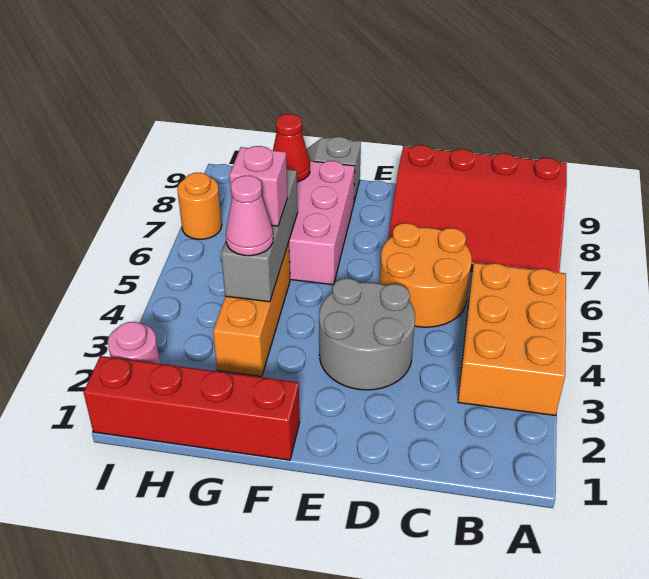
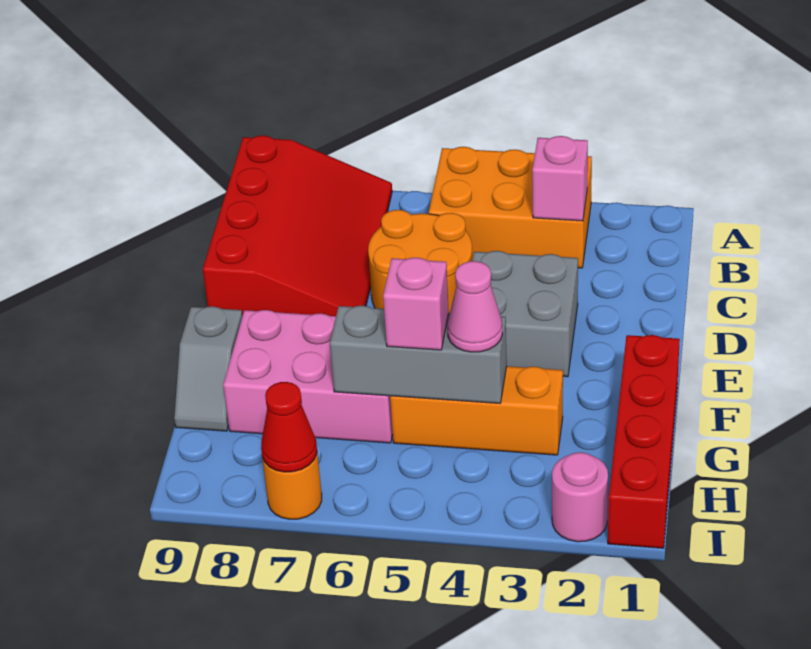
none -> pink 1x1 brick [532,136,588,221]
grey 2x2 round brick [319,278,415,390] -> grey 2x2 brick [472,251,578,377]
red 1x1 cone [273,114,310,182] -> red 1x1 cone moved to [261,382,317,472]

